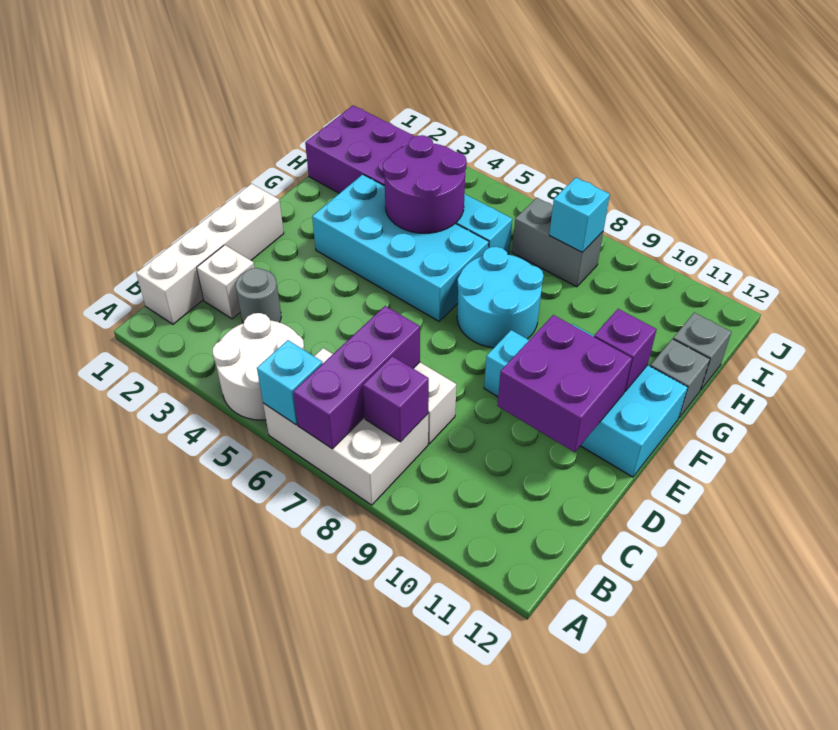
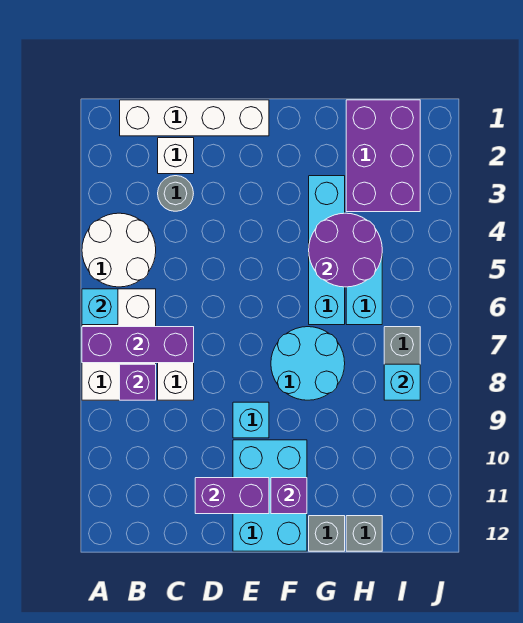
purple 2x2 brick [497,315,632,452] -> purple 1x2 brick [195,478,269,514]
cyan 2x4 brick [312,174,489,321] -> cyan 1x4 brick [309,176,345,325]

